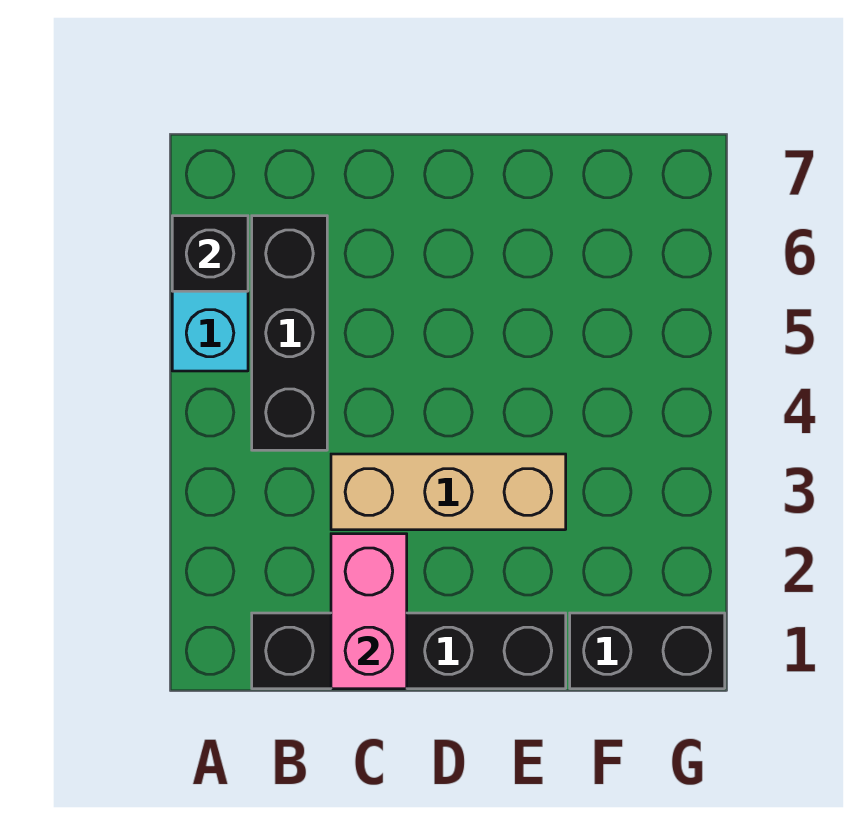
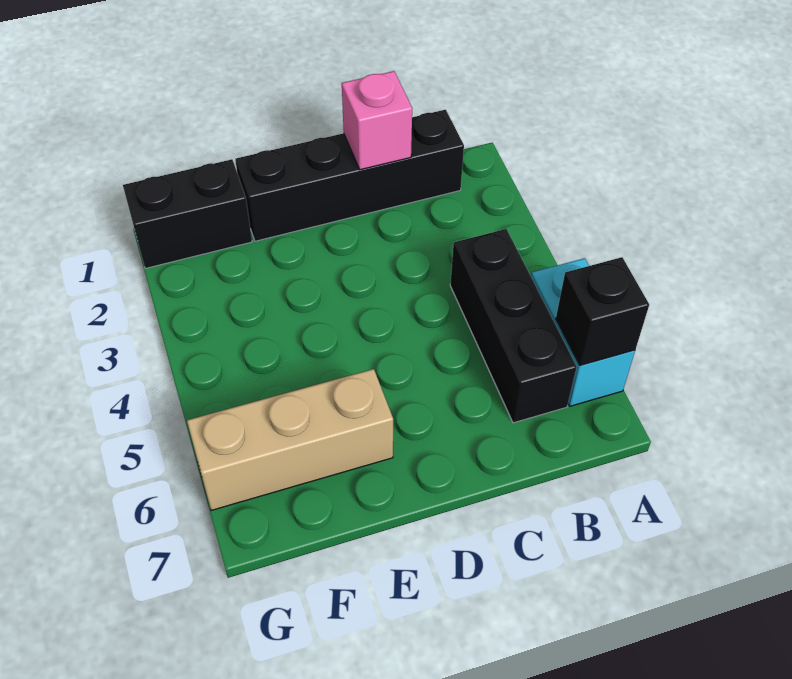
pink 1x2 brick [331,534,407,689] -> pink 1x1 brick [342,71,412,170]
tan 1x3 brick [331,454,566,530] -> tan 1x3 brick moved to [187,369,393,510]

